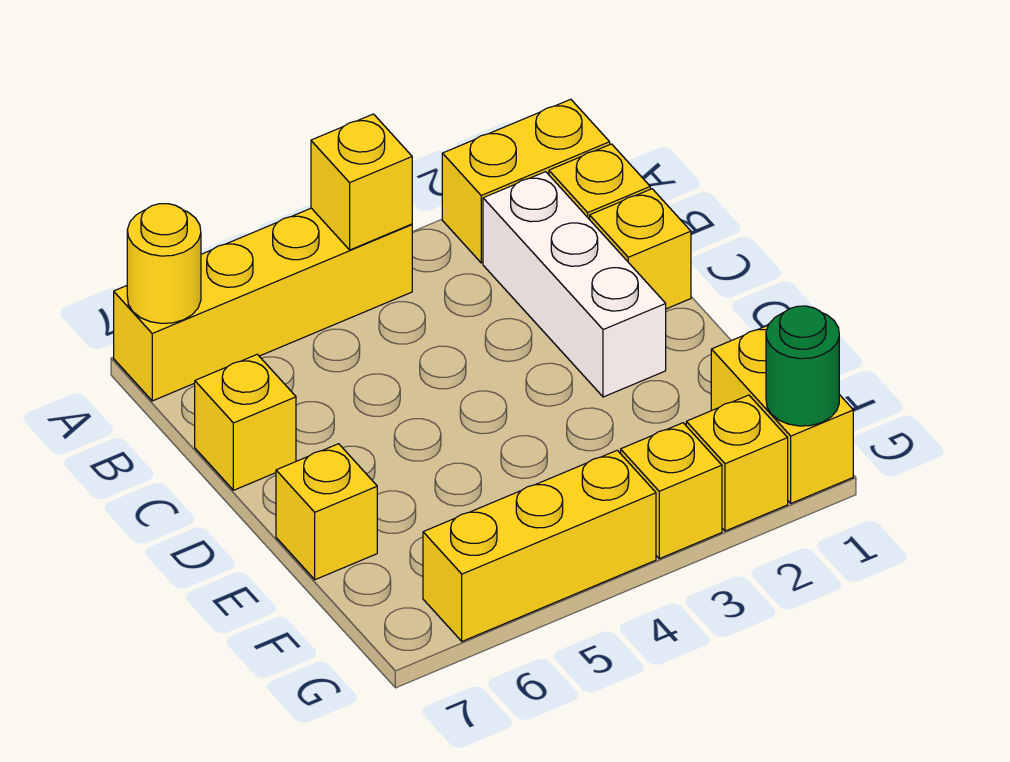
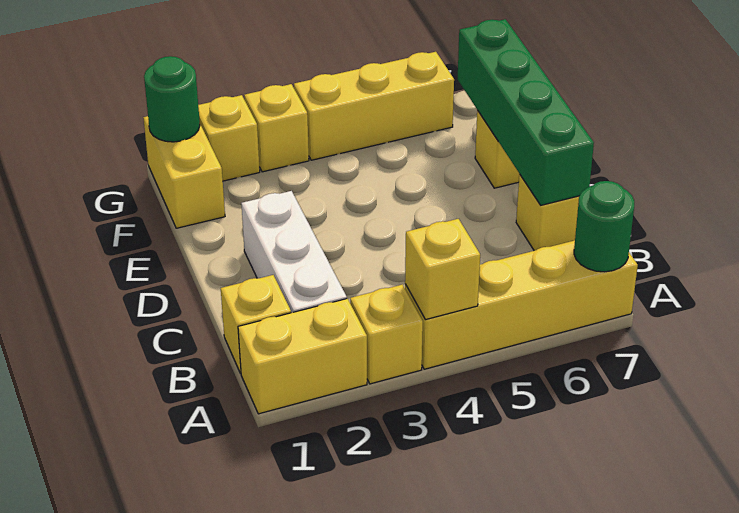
yellow 1x1 round brick [127,204,201,323] -> green 1x1 round brick [574,181,634,272]
yellow 1x1 brick [590,189,691,309] -> yellow 1x1 brick moved to [350,285,423,384]
none -> green 1x4 brick [457,19,594,205]

